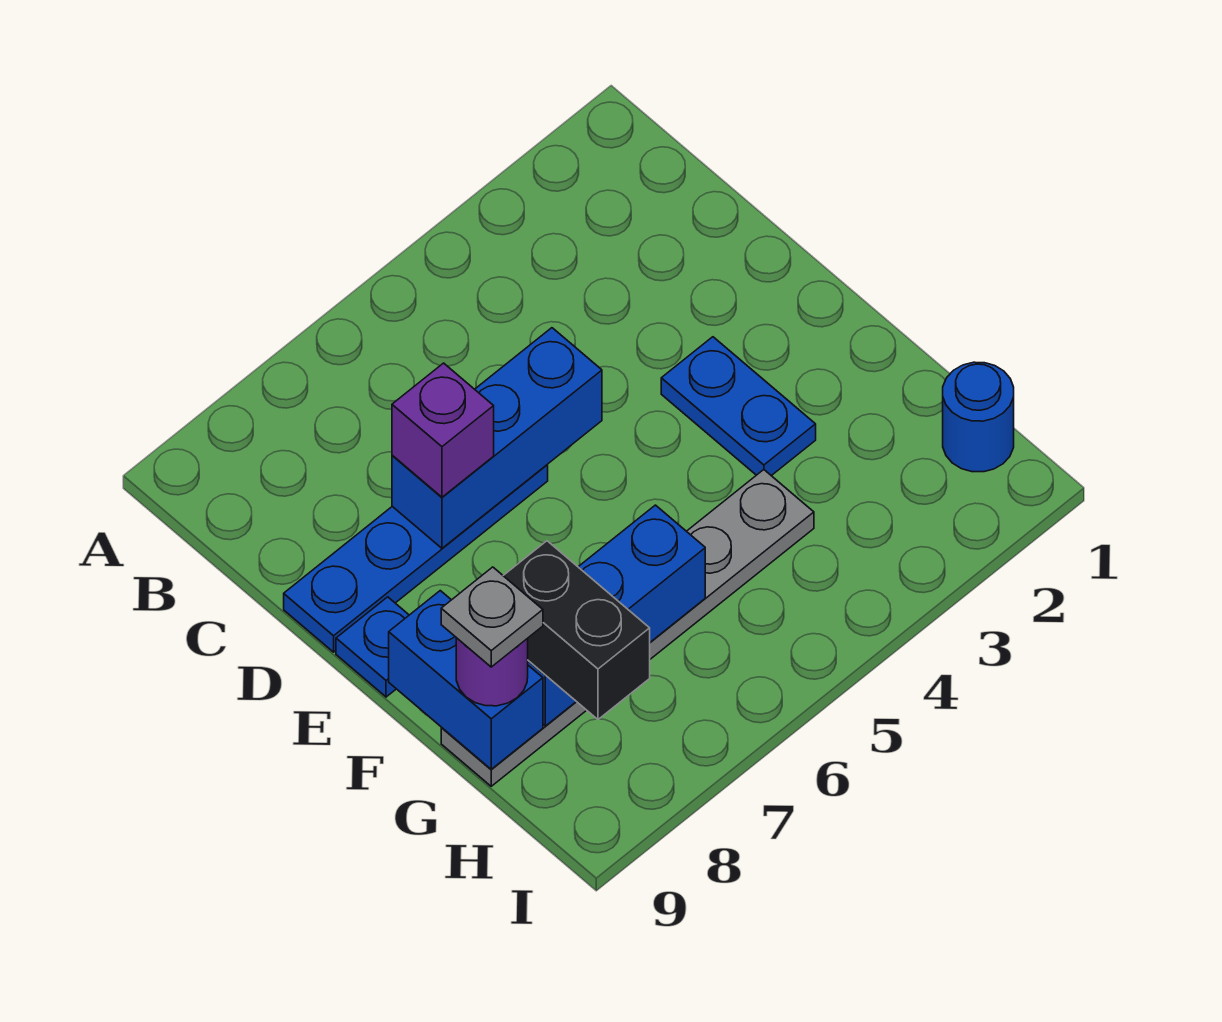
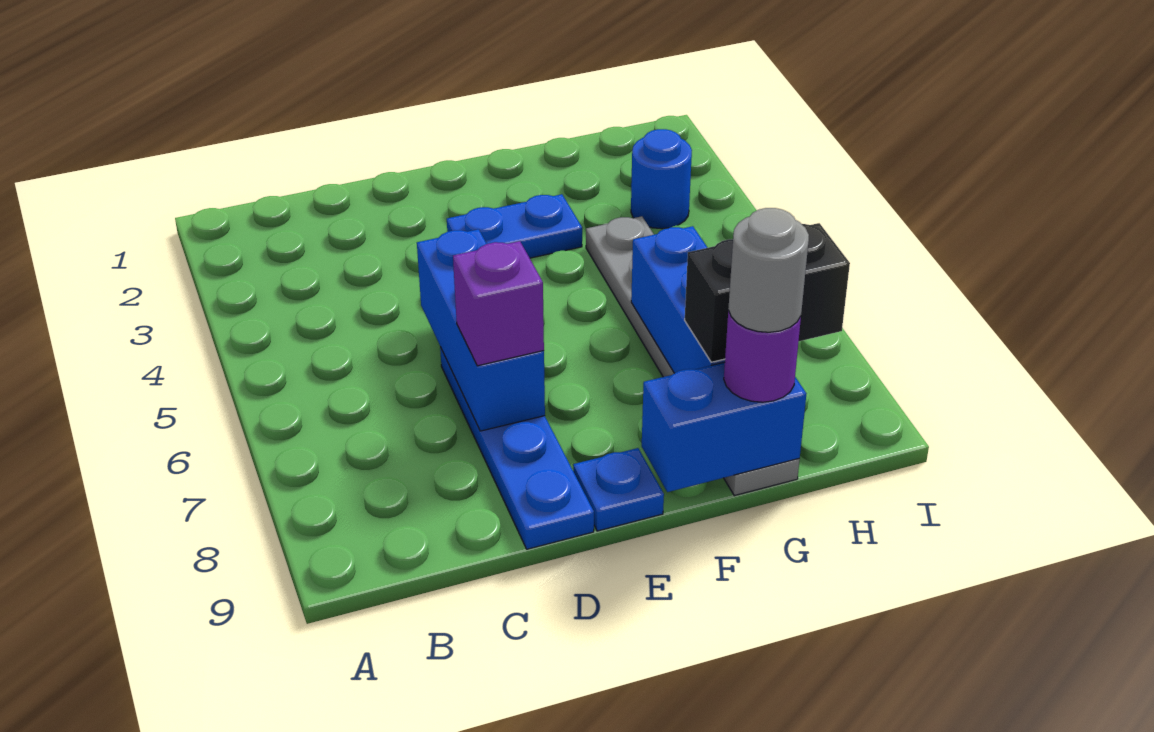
grey 1x1 plate [441,567,543,667] -> grey 1x1 round brick [728,208,809,332]
blue 1x1 round brick [943,362,1014,472] -> blue 1x1 round brick moved to [631,129,692,229]

